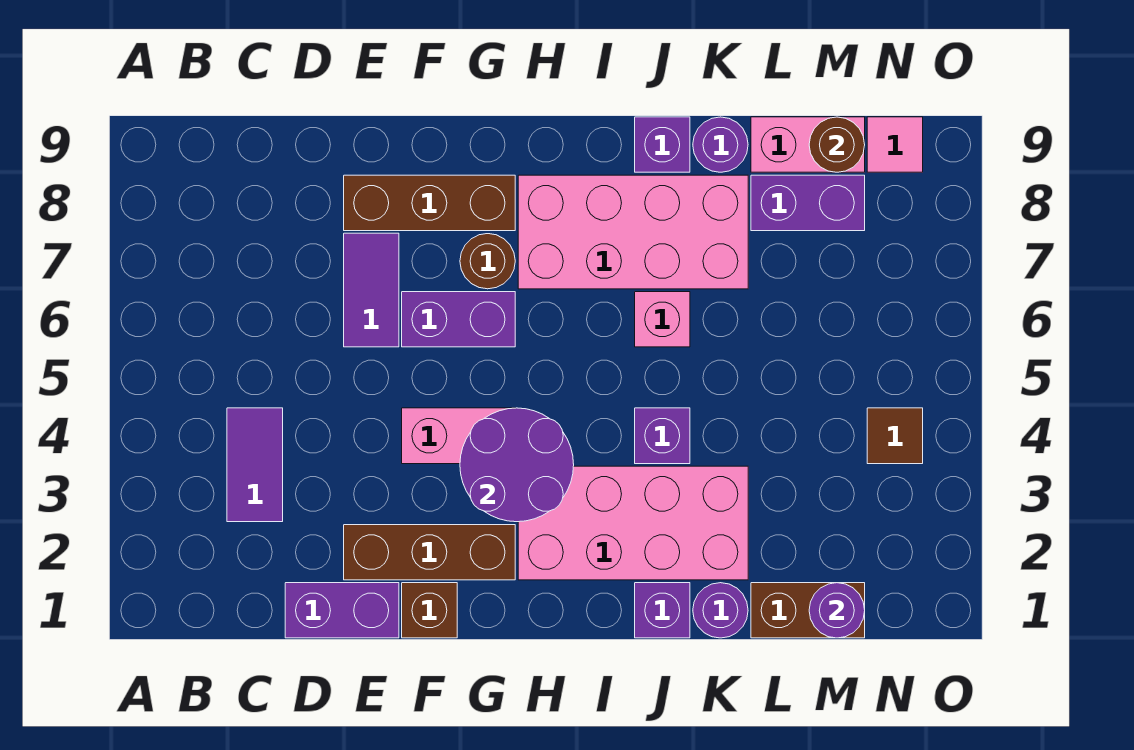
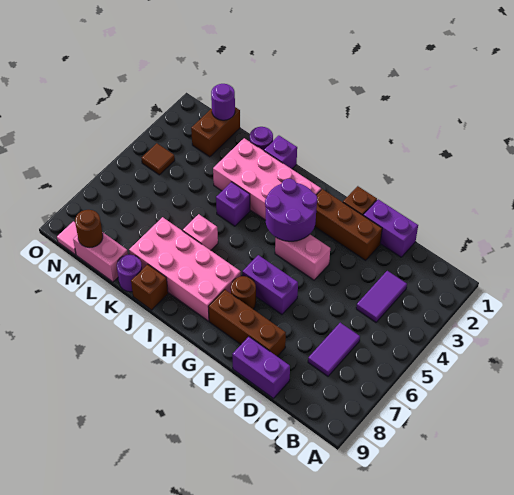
purple 1x2 tile [344,233,399,347] -> purple 1x2 tile moved to [308,323,360,376]
purple 1x1 brick [635,117,690,172] -> brown 1x1 brick [131,264,168,310]
brown 1x2 brick [751,583,865,638] -> brown 1x2 brick turned to [191,107,240,157]
purple 1x2 brick [751,175,865,231] -> purple 1x2 brick moved to [232,337,290,399]

